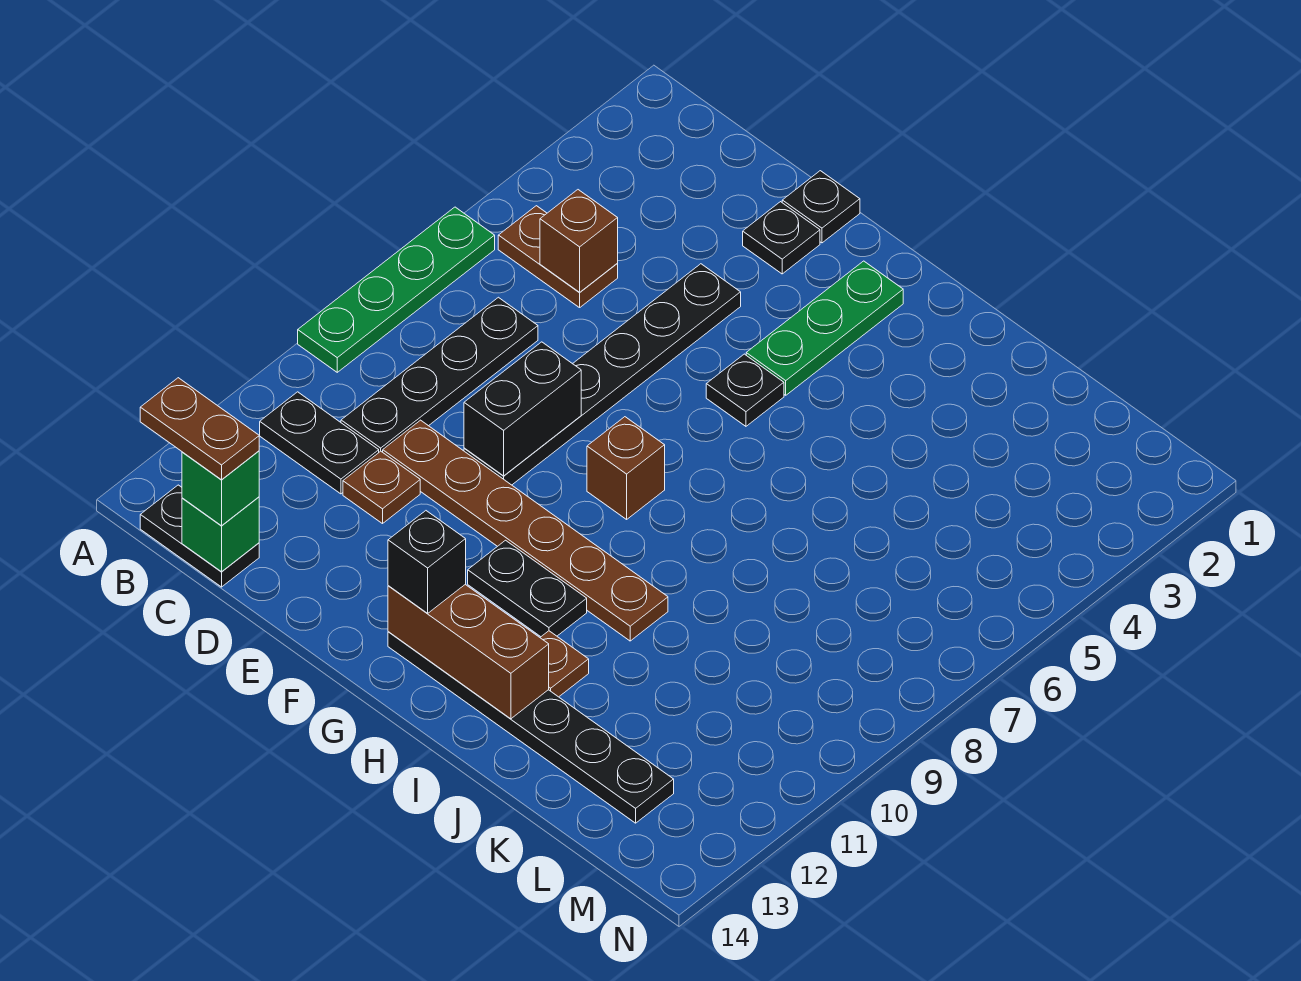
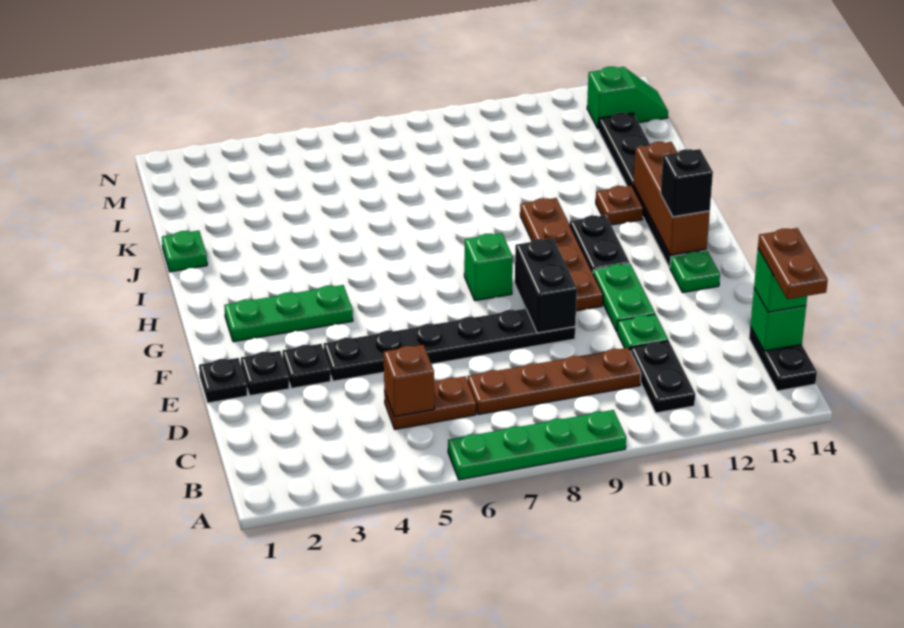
brown 1x2 plate [498,206,618,308] -> brown 1x2 plate turned to [384,376,476,429]
black 1x4 plate [341,297,538,452] -> brown 1x4 plate [467,348,641,415]
brown 1x6 plate [383,420,668,641] -> brown 1x4 plate [520,198,603,311]
brown 1x1 plate [343,451,420,524] -> green 1x1 plate [617,314,668,349]
black 1x2 brick [464,342,581,476] -> black 1x2 brick turned to [515,238,577,333]
none -> green 1x2 plate [593,264,655,331]
none -> green 1x1 plate [670,251,720,293]
black 1x1 plate [706,354,784,426] -> black 1x1 plate moved to [282,344,331,388]
brown 1x1 brick [587,417,665,519] -> green 1x1 brick [464,233,513,301]
none -> green 1x1 plate [162,231,207,272]
none -> green 1x2 slope [587,67,668,129]

